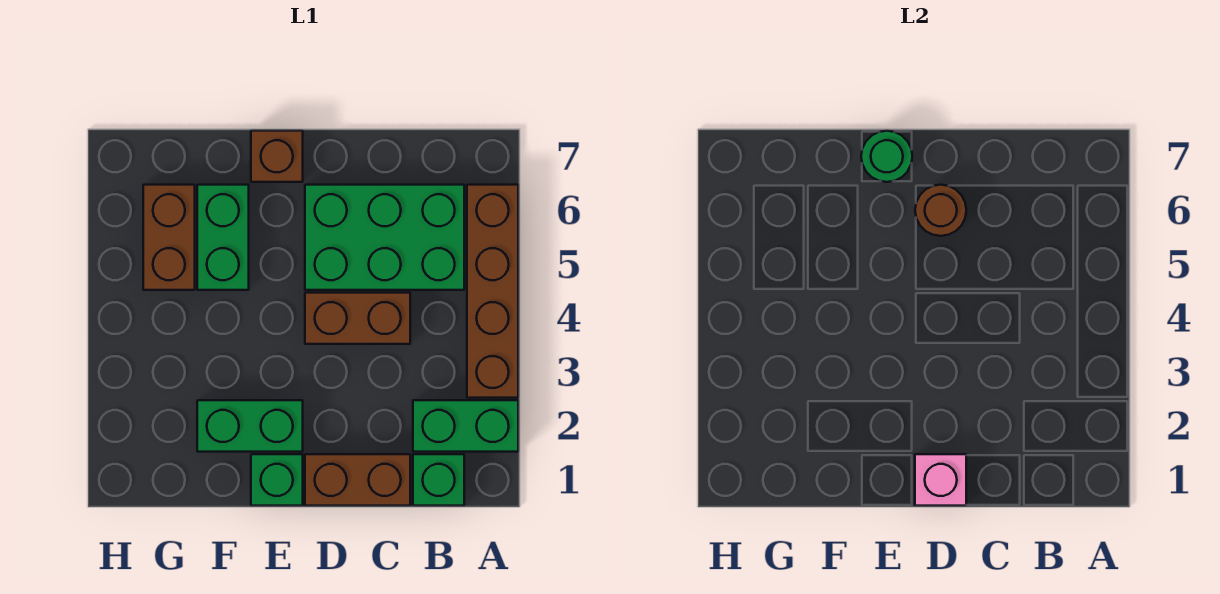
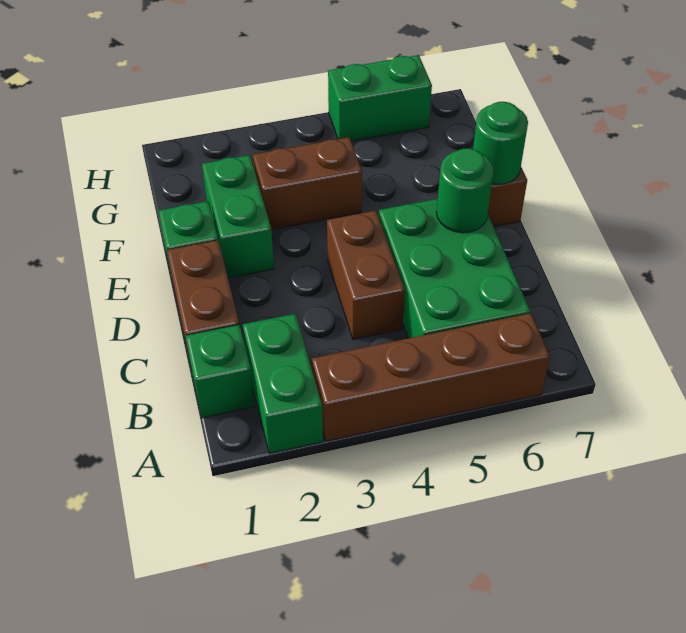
pink 1x1 brick [915,454,966,506] -> none
brown 1x1 round brick [915,185,966,236] -> green 1x1 round brick [437,148,494,233]
green 1x2 brick [197,185,249,290] -> green 1x2 brick moved to [328,55,432,141]
brown 1x2 brick [143,185,195,290] -> brown 1x2 brick moved to [253,137,362,230]

